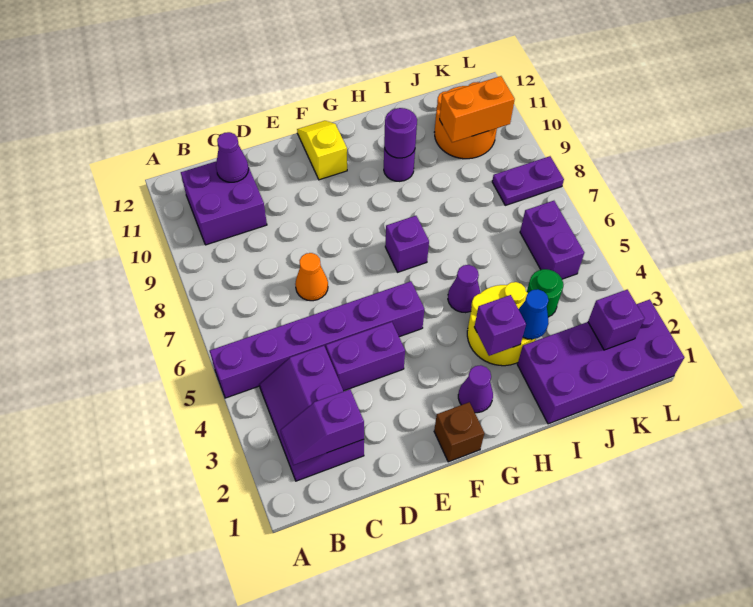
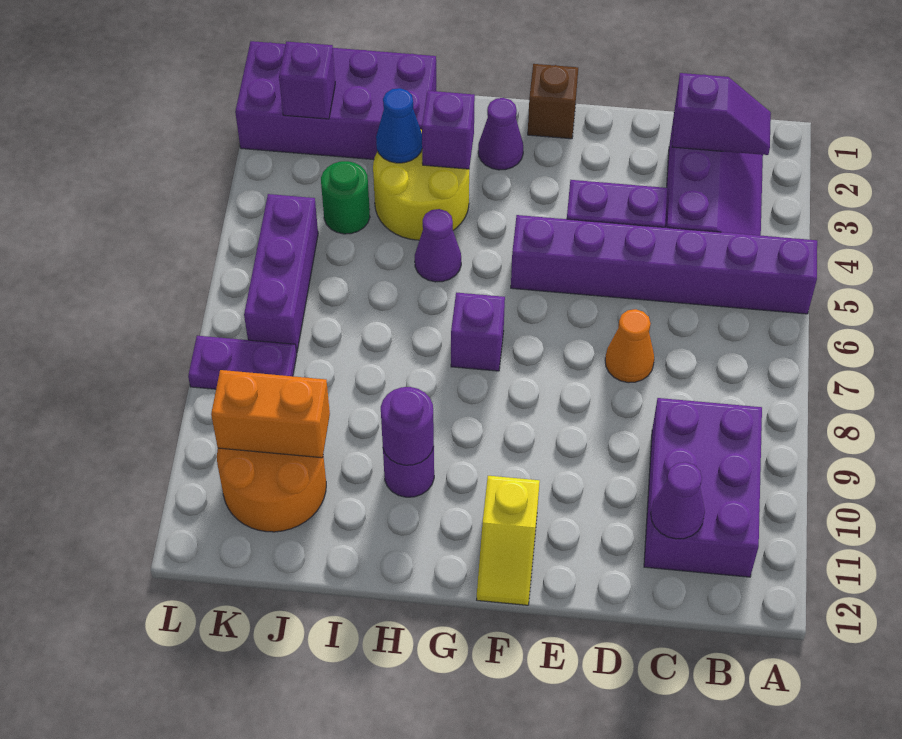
purple 2x2 brick [181,161,267,245] -> purple 2x3 brick [644,398,762,577]
purple 1x2 brick [520,201,584,279] -> purple 1x3 brick [244,194,318,353]

